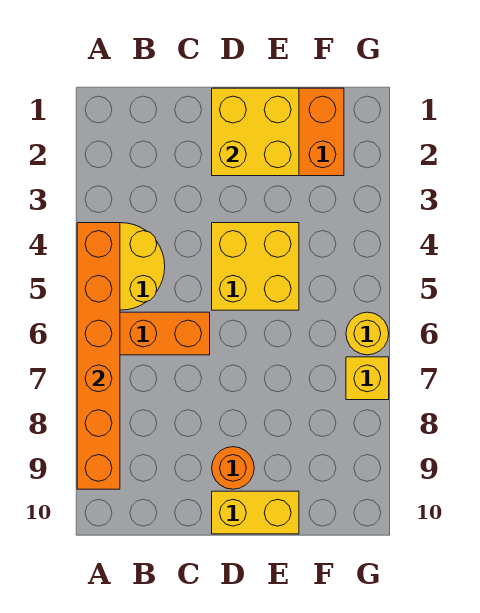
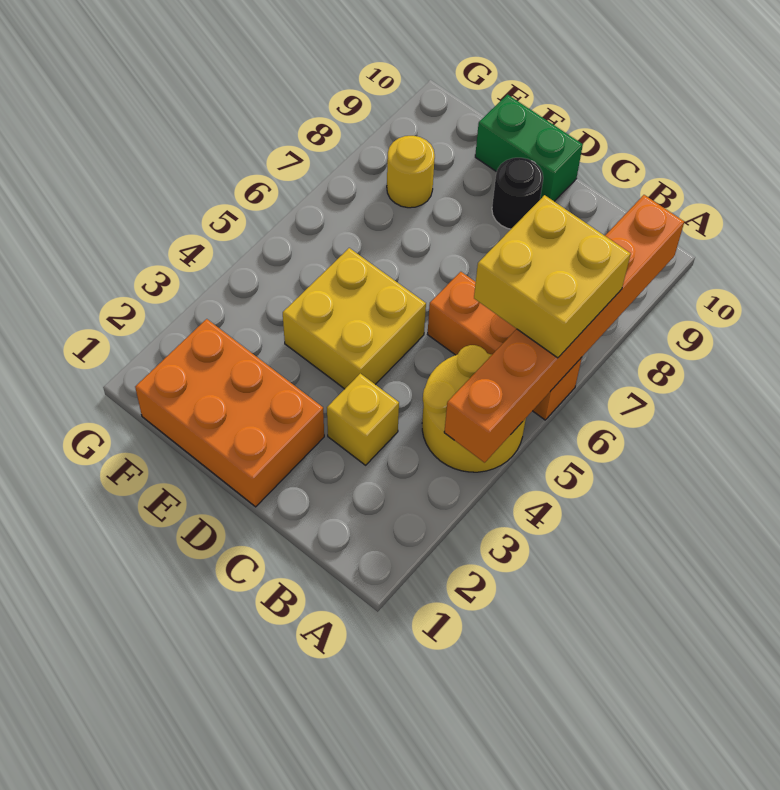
yellow 2x2 brick [212,88,299,176] -> yellow 2x2 brick moved to [474,195,631,358]
orange 1x1 round brick [212,447,254,489] -> black 1x1 round brick [492,158,543,229]
yellow 1x2 brick [212,491,299,534] -> green 1x2 brick [475,95,583,201]
yellow 1x1 round brick [346,312,389,355] -> yellow 1x1 round brick moved to [387,136,435,208]
yellow 1x1 brick [346,357,389,400] -> yellow 1x1 brick moved to [327,373,399,465]

